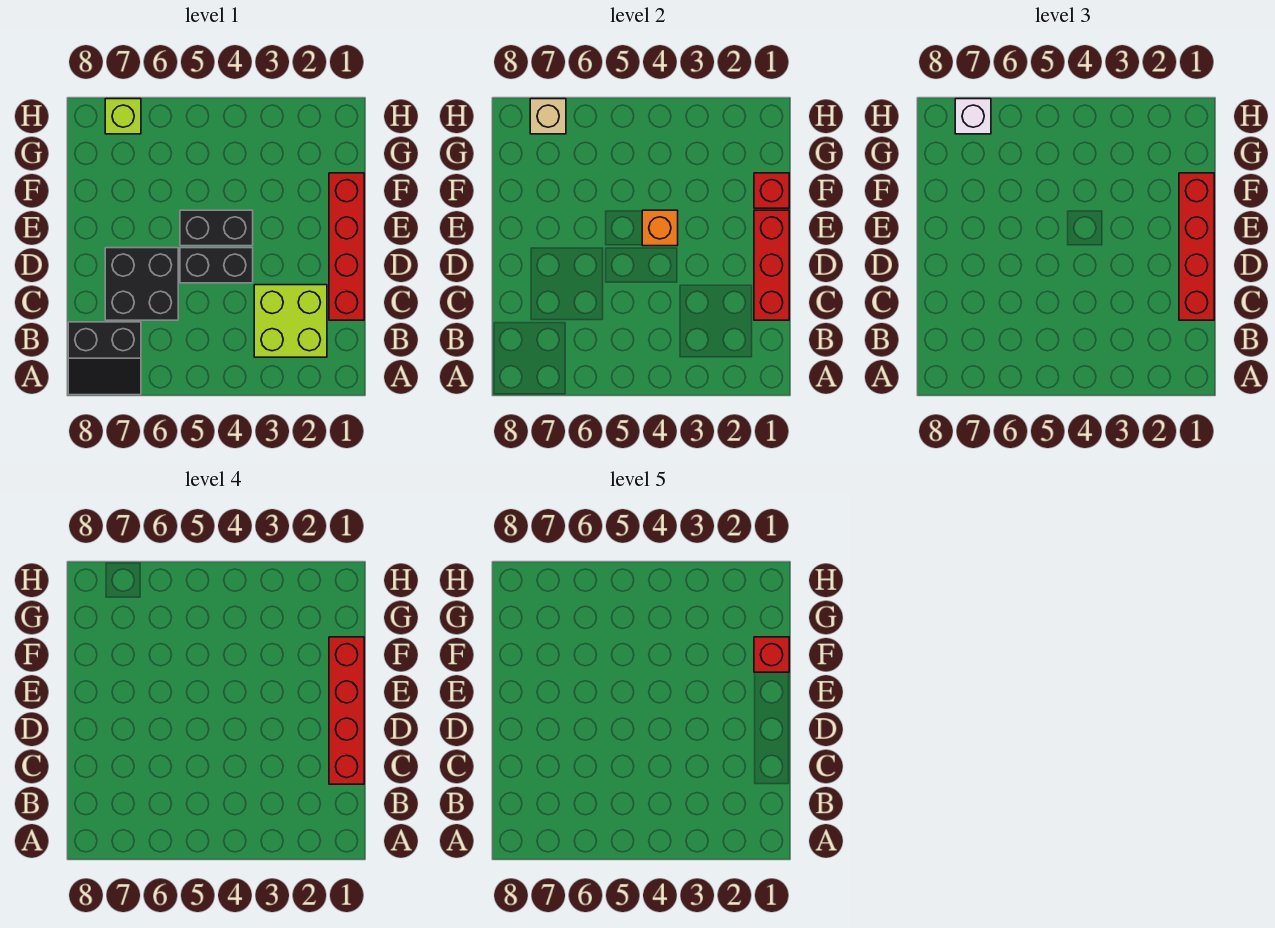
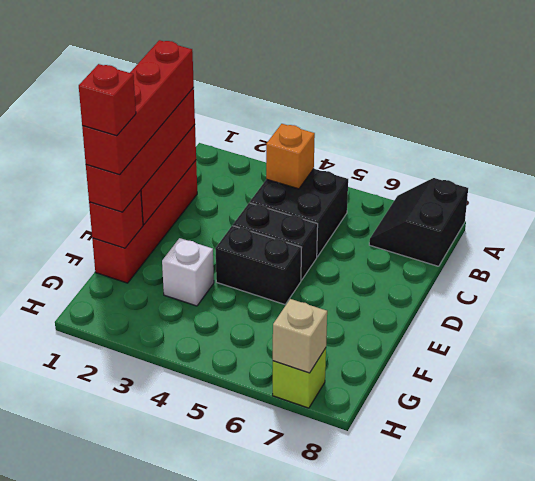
black 2x2 slope [68,322,141,395] -> black 2x2 slope turned to [369,178,468,266]
lime 2x2 brick [254,285,327,357] -> none
black 2x2 brick [105,248,178,320] -> black 2x2 brick moved to [250,169,348,257]
orange 1x1 brick [642,210,678,246] -> orange 1x1 brick moved to [266,124,315,189]
white 1x1 brick [955,99,991,134] -> white 1x1 brick moved to [162,238,214,306]

